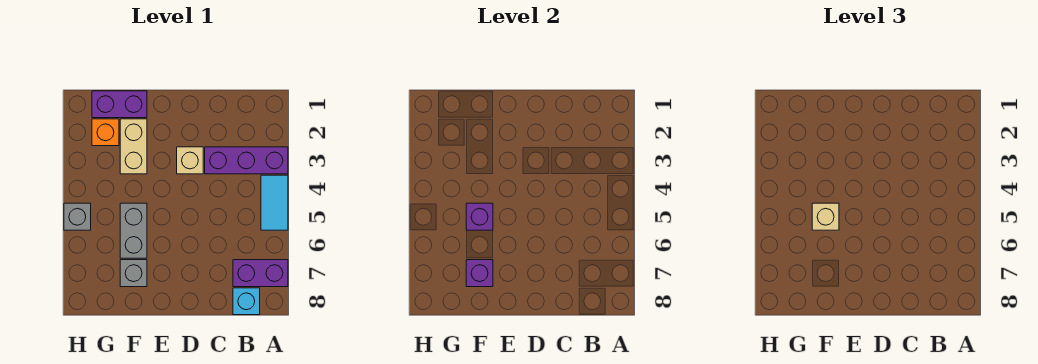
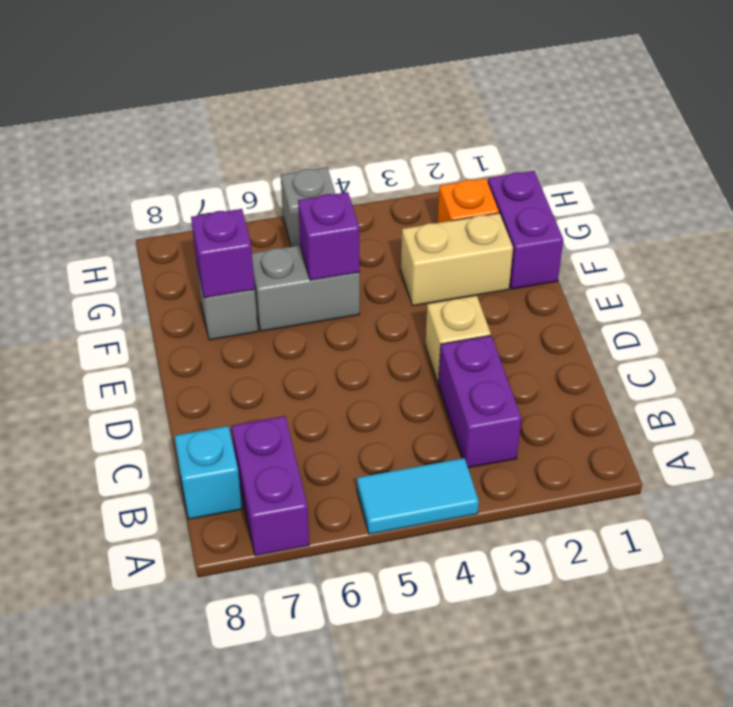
purple 1x3 brick [205,147,288,174] -> purple 1x2 brick [438,336,522,468]
tan 1x1 brick [812,203,839,230] -> none

